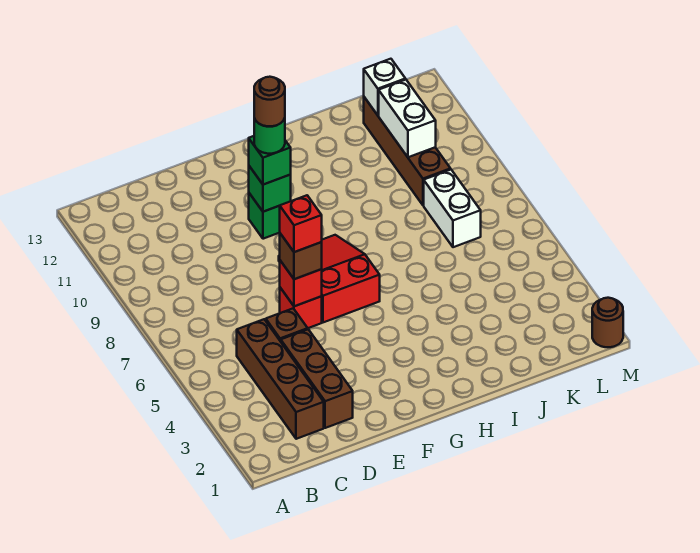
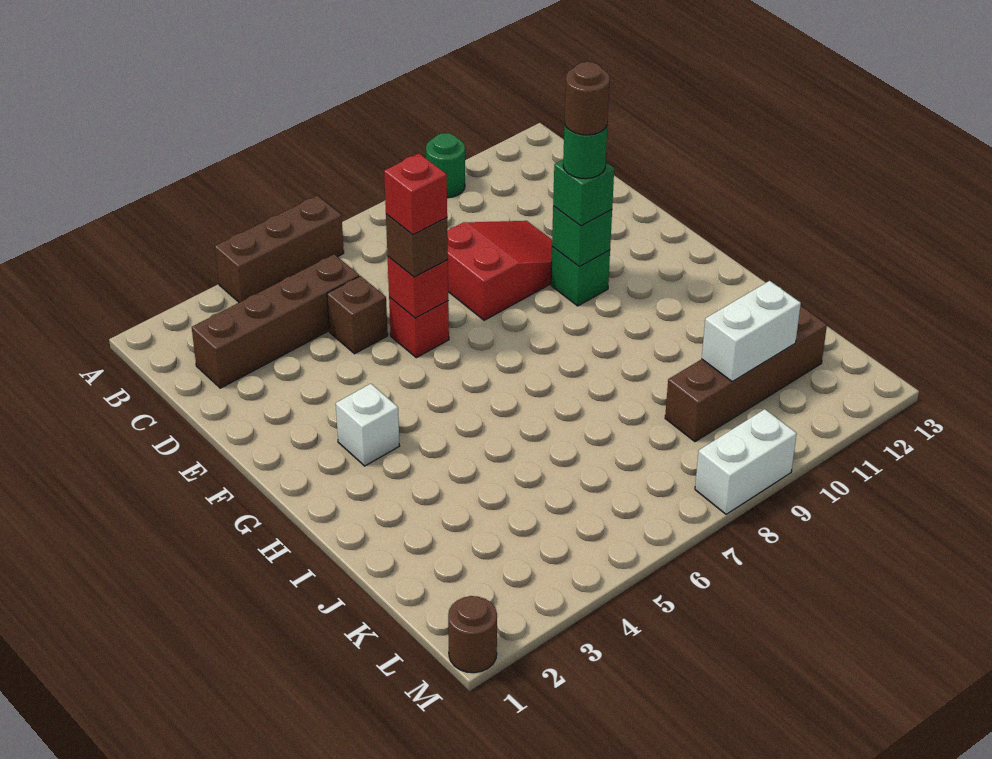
none -> green 1x1 round brick [426,133,465,198]
brown 1x3 brick [281,329,353,428] -> brown 1x3 brick moved to [215,195,344,302]
red 2x3 slope [279,235,380,322] -> red 2x3 slope moved to [447,221,552,320]
white 1x2 brick [424,170,481,247] -> white 1x2 brick moved to [695,409,797,514]
white 1x1 brick [364,59,405,115] -> white 1x1 brick moved to [336,384,400,466]

